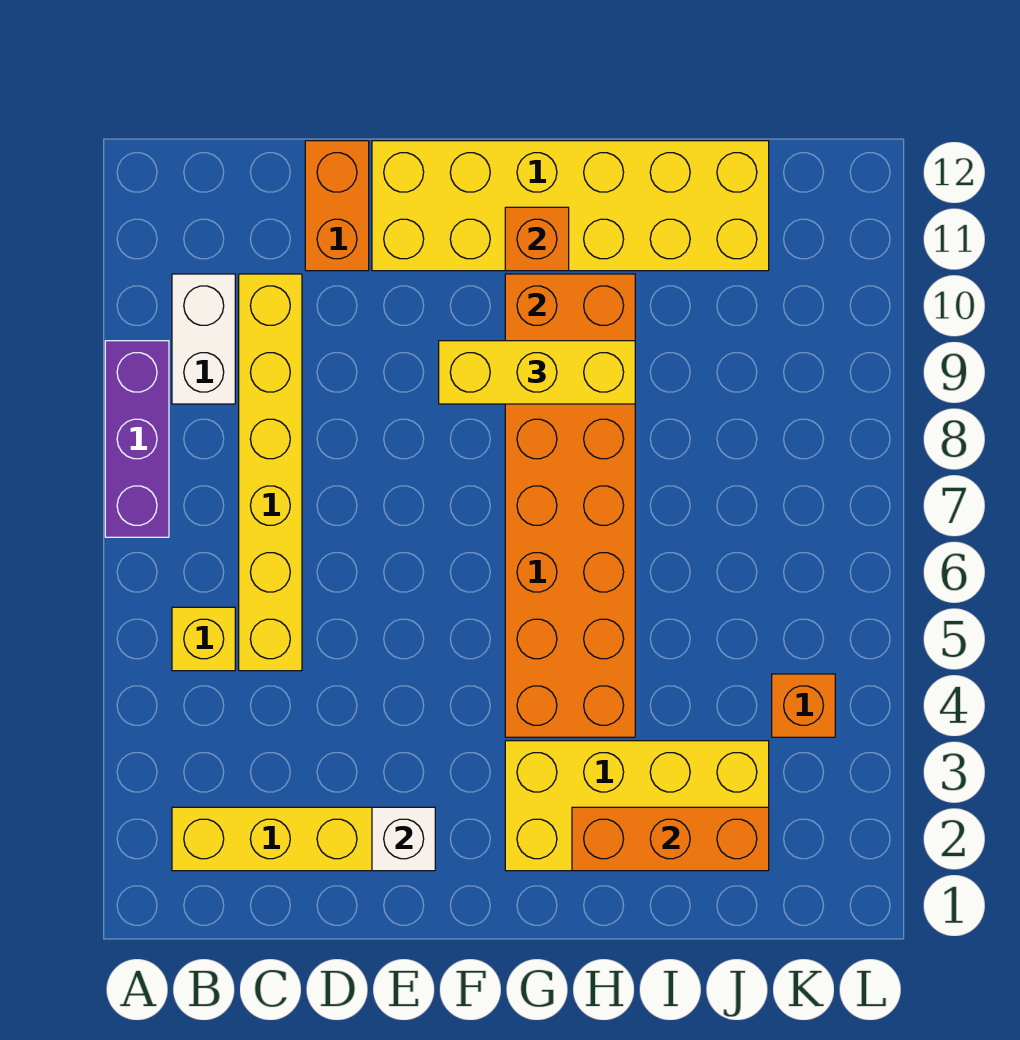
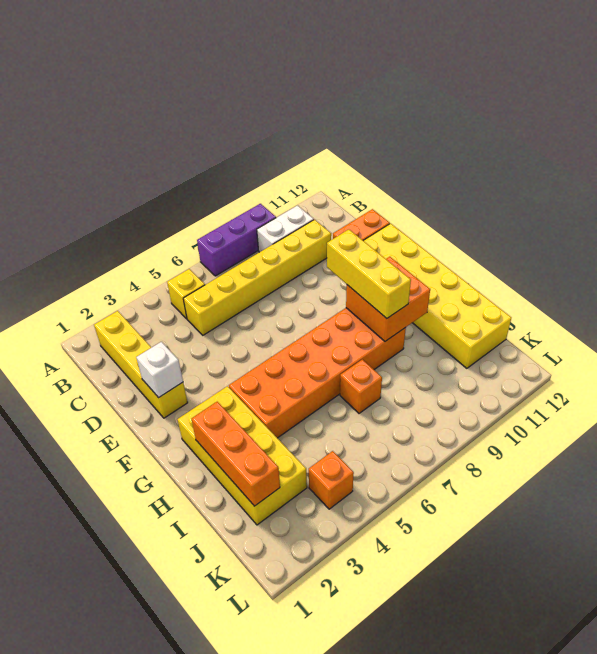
orange 1x1 brick [505,207,569,271] -> orange 1x1 brick moved to [340,359,382,413]

